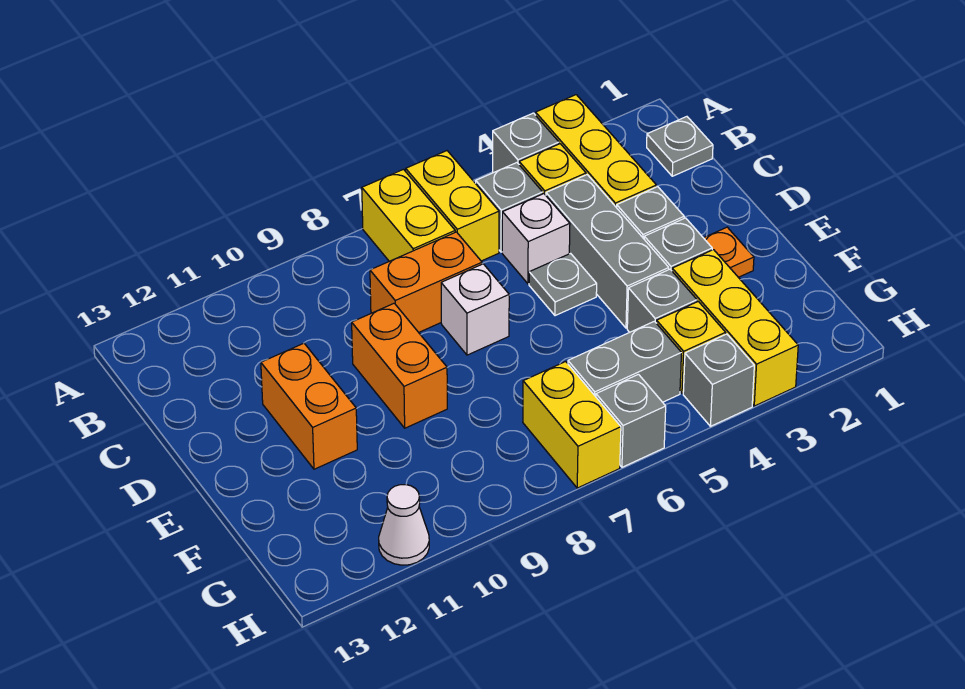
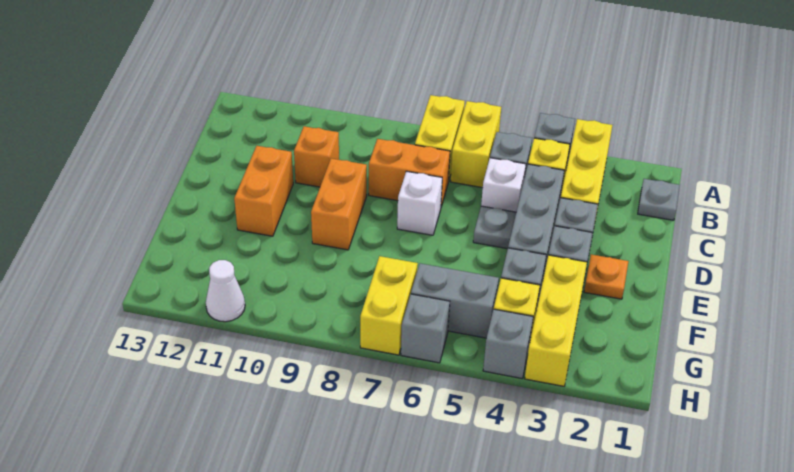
none -> orange 1x1 brick [294,126,339,187]

